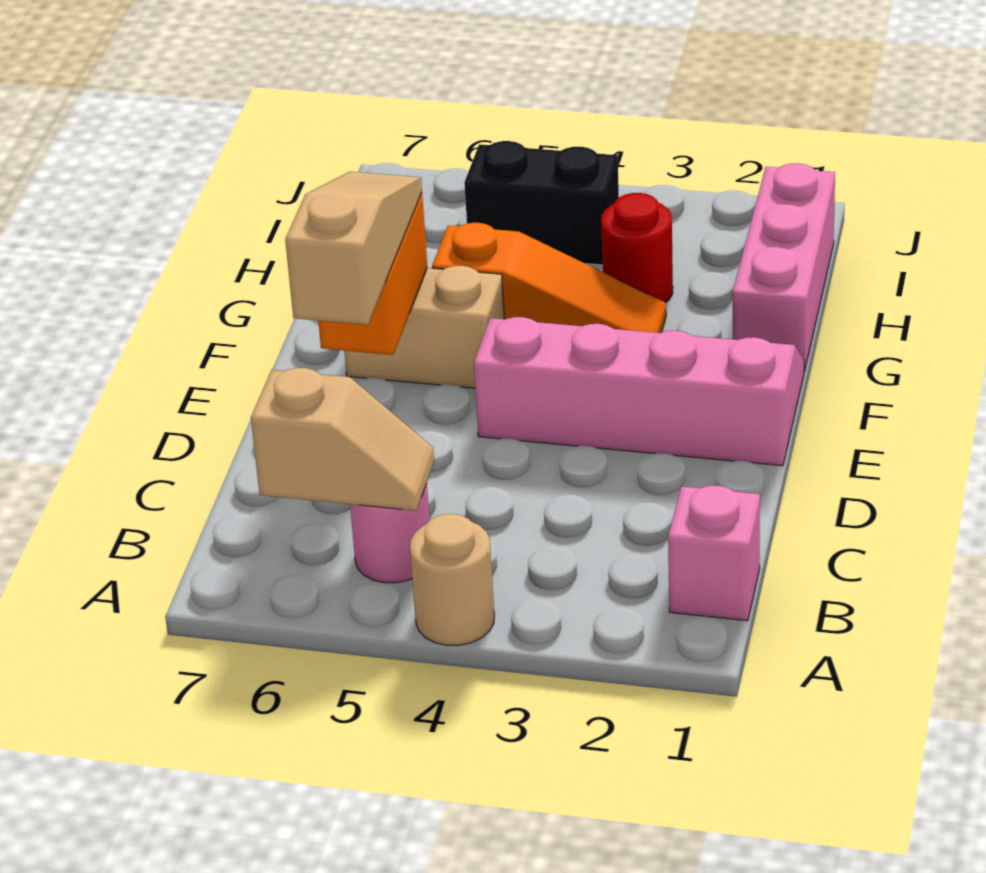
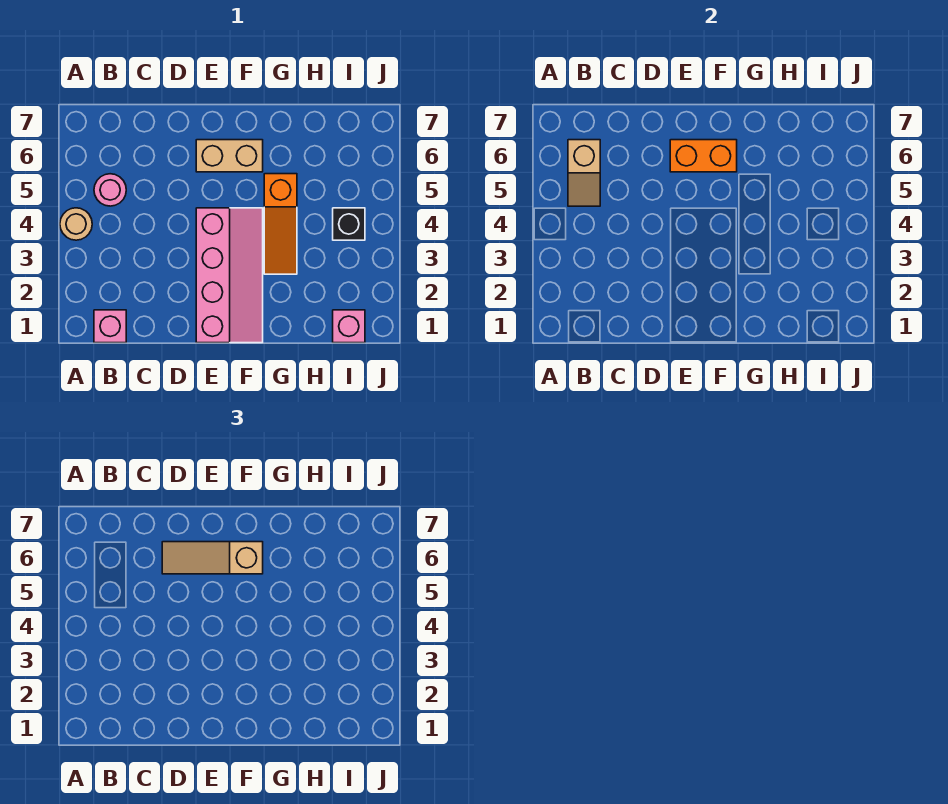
tan 1x3 slope [285,172,422,325] -> tan 1x3 slope turned to [162,542,263,574]
tan 1x2 brick [344,266,504,388] -> tan 1x2 brick turned to [196,140,263,172]
pink 1x3 brick [733,163,835,371] -> pink 1x1 brick [333,310,365,343]
red 1x1 round brick [601,193,673,303] -> none
black 1x2 brick [464,141,619,265] -> black 1x1 brick [333,208,365,240]

